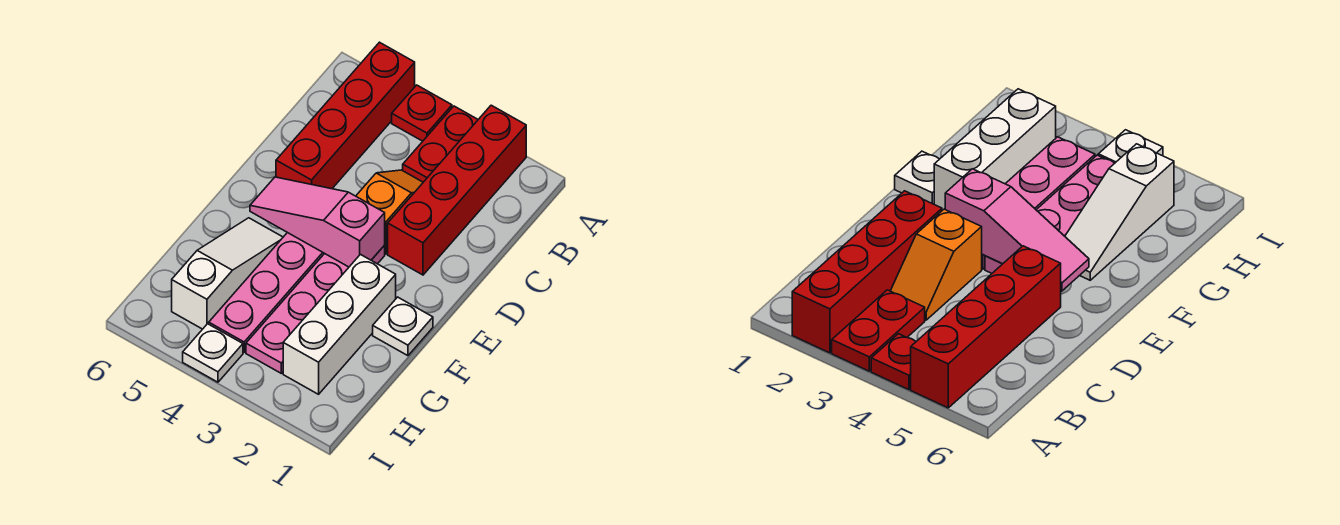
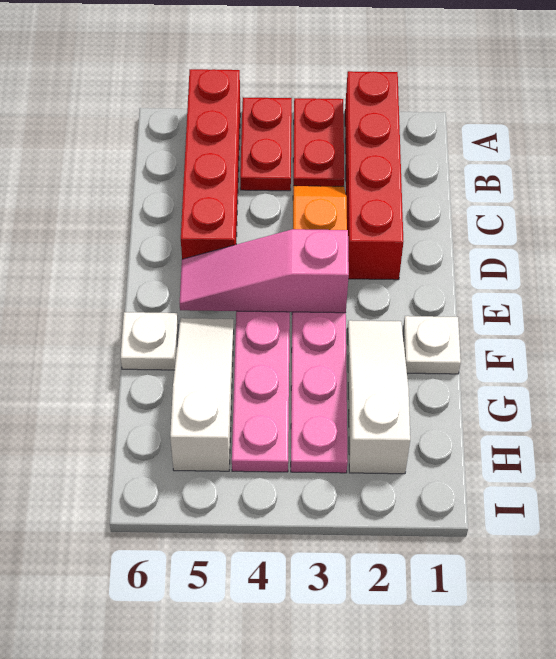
red 1x1 plate [392,85,452,141] -> red 1x2 plate [240,97,292,191]
white 1x3 brick [283,255,396,394] -> white 1x3 slope [348,320,410,474]
white 1x1 plate [183,324,243,382] -> white 1x1 plate moved to [120,312,178,370]

